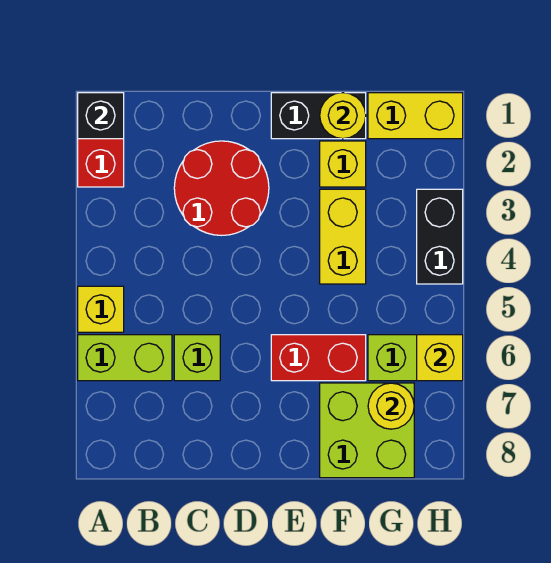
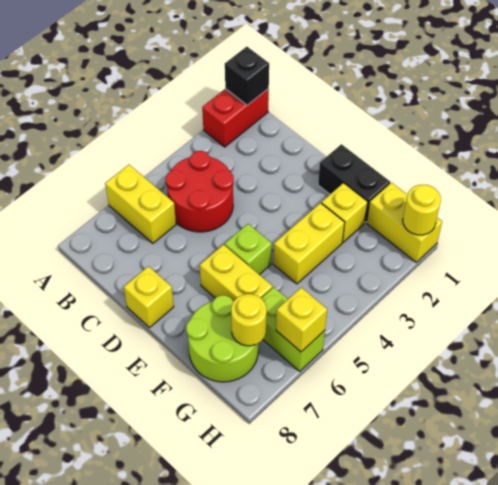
yellow 1x1 brick [78,286,124,332] -> yellow 1x1 brick moved to [124,266,174,328]
lime 1x2 brick [78,335,172,381] -> yellow 1x2 brick [105,165,176,243]
red 2x2 round brick [174,141,269,235] -> red 2x2 round brick moved to [166,151,234,232]
lime 1x1 brick [174,335,220,381] -> lime 1x1 brick moved to [225,224,272,275]
red 1x2 brick [271,335,366,381] -> yellow 1x2 brick [200,245,273,301]
yellow 1x1 round brick [320,93,366,139] -> yellow 1x1 round brick moved to [403,185,441,235]
lime 2x2 brick [320,383,414,478] -> lime 2x2 round brick [186,295,258,382]
black 1x2 brick [417,189,463,284] -> none

